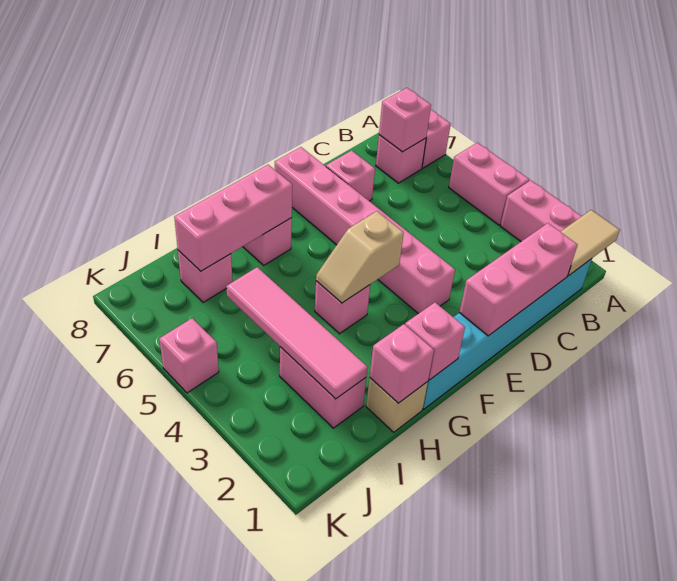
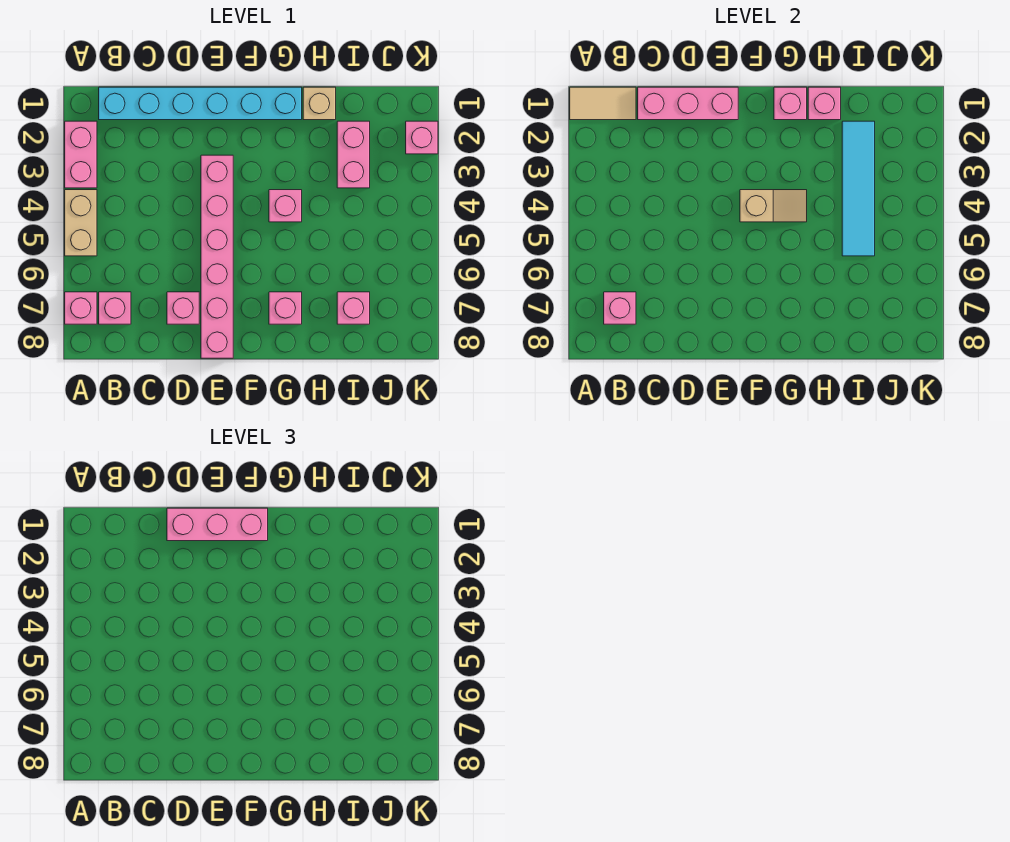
pink 1x2 brick [449,143,529,225] -> tan 1x2 brick [65,190,97,256]
pink 1x3 brick [174,165,292,271] -> pink 1x3 brick moved to [167,508,268,541]
pink 1x4 tile [226,267,368,399] -> cyan 1x4 tile [842,121,875,256]
pink 1x1 brick [159,318,219,393] -> pink 1x1 brick moved to [406,121,438,154]

